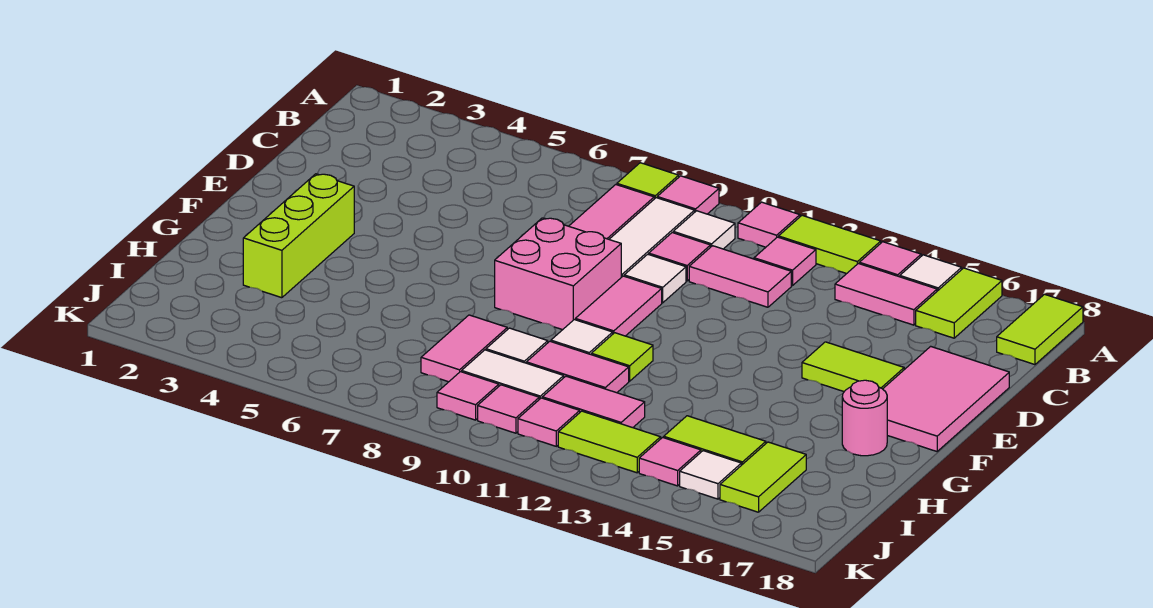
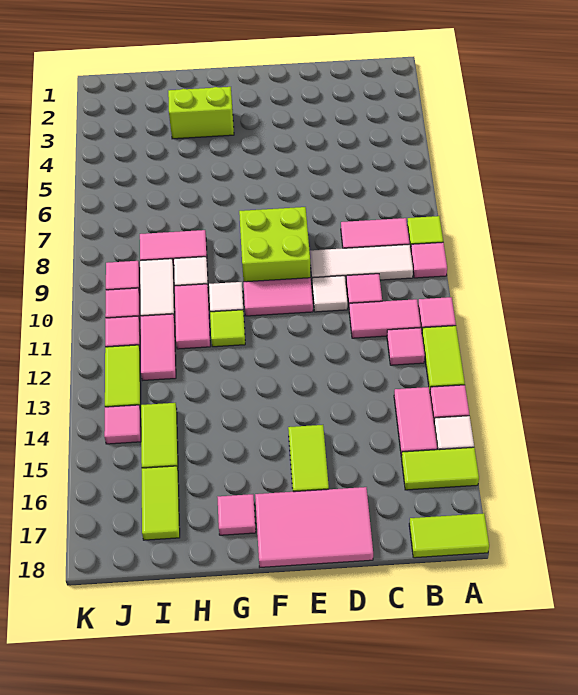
white 1x1 tile [673,211,735,249] -> none
pink 1x2 tile [689,246,791,307] -> pink 1x2 tile turned to [349,299,421,338]
pink 2x2 brick [495,218,621,330] -> lime 2x2 brick [239,207,310,282]
lime 1x3 brick [243,174,354,298] -> lime 1x2 brick [168,87,234,139]
pink 1x1 round brick [842,380,887,456] -> pink 1x1 tile [218,494,256,535]
lime 1x2 tile [720,442,806,512] -> lime 1x2 tile turned to [142,466,180,540]
white 1x1 tile [680,451,741,499] -> none

